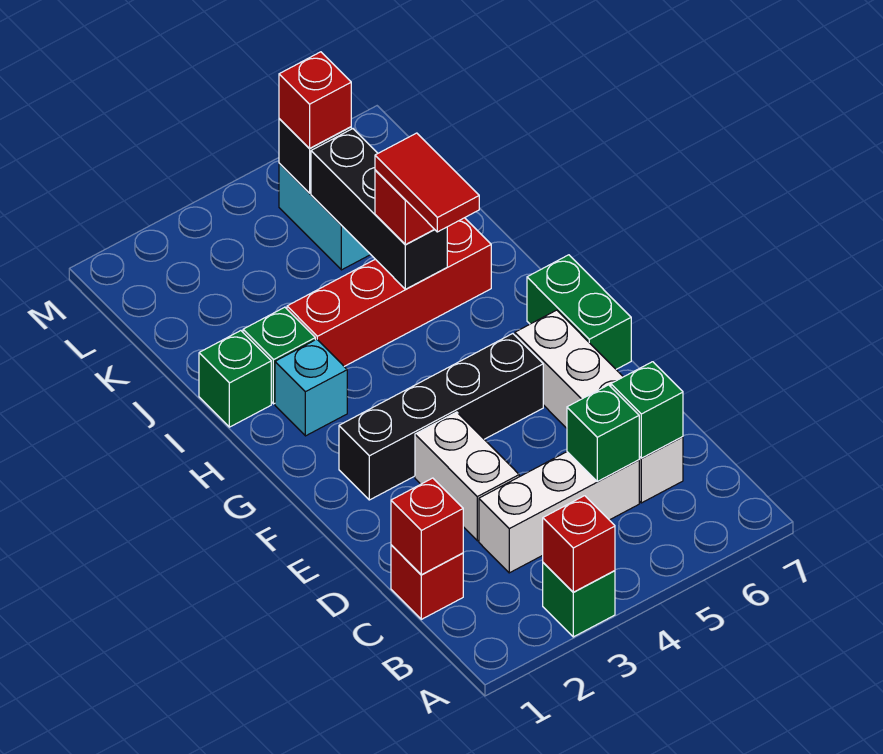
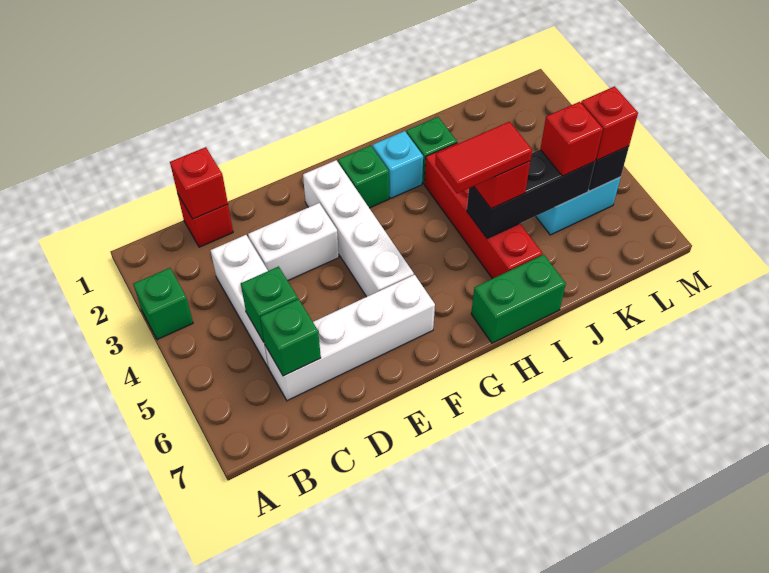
red 1x1 brick [543,496,615,592] -> red 1x1 brick moved to [540,102,603,176]
black 1x4 brick [339,334,543,500] -> white 1x4 brick [303,160,414,297]
green 1x2 brick [527,255,631,369] -> green 1x2 brick moved to [471,255,566,343]
green 1x1 brick [199,331,271,427] -> green 1x1 brick moved to [338,146,389,208]

